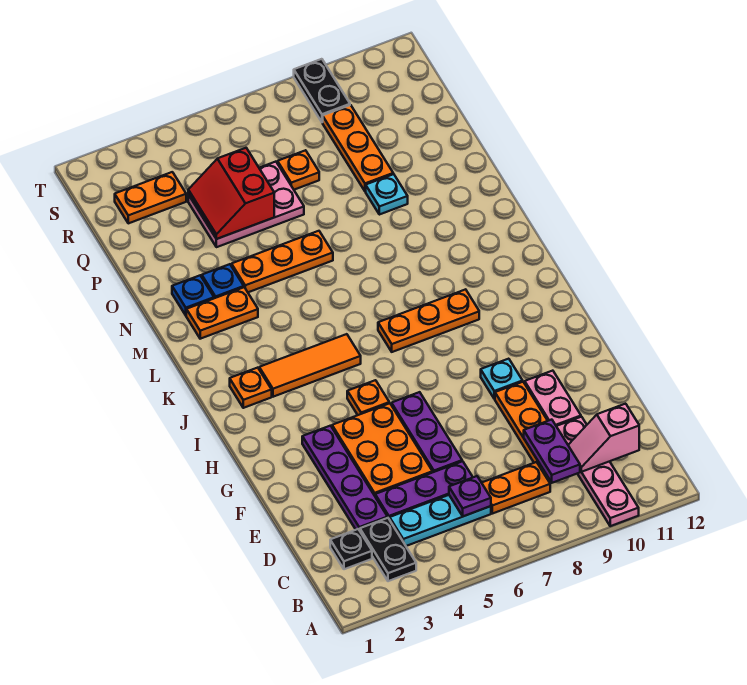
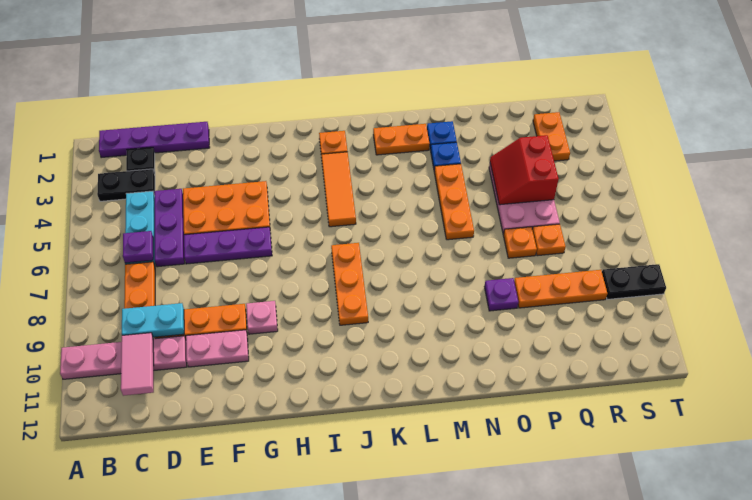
purple 1x2 plate [524,420,580,483] -> cyan 1x2 plate [122,303,184,337]
pink 1x2 slope [568,404,639,472] -> pink 1x2 tile [121,333,154,396]
purple 1x4 plate [302,426,387,531] -> purple 1x4 plate moved to [99,122,210,158]
cyan 1x1 plate [481,359,523,399] -> pink 1x1 plate [246,301,278,334]
orange 1x1 plate [347,380,389,415] -> orange 1x1 plate moved to [503,227,537,258]
orange 1x2 plate [186,287,258,339] -> orange 1x2 plate turned to [373,124,429,155]
cyan 1x1 plate [366,174,408,215] -> purple 1x1 plate [484,278,518,311]
red 2x2 slope [188,148,274,239] -> red 2x2 slope turned to [490,135,559,205]

